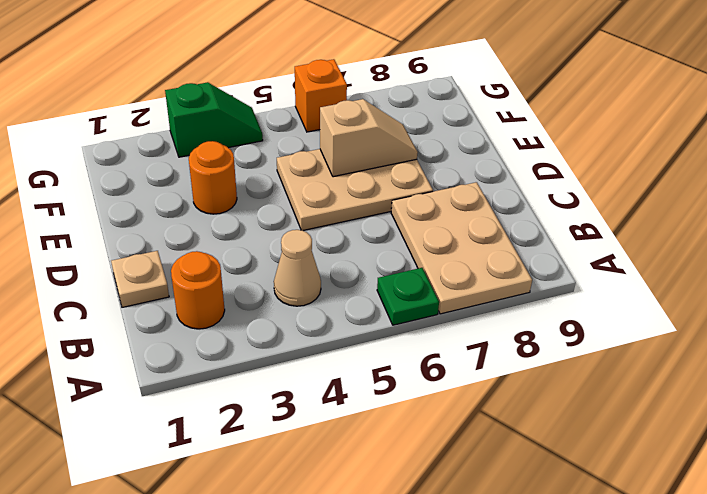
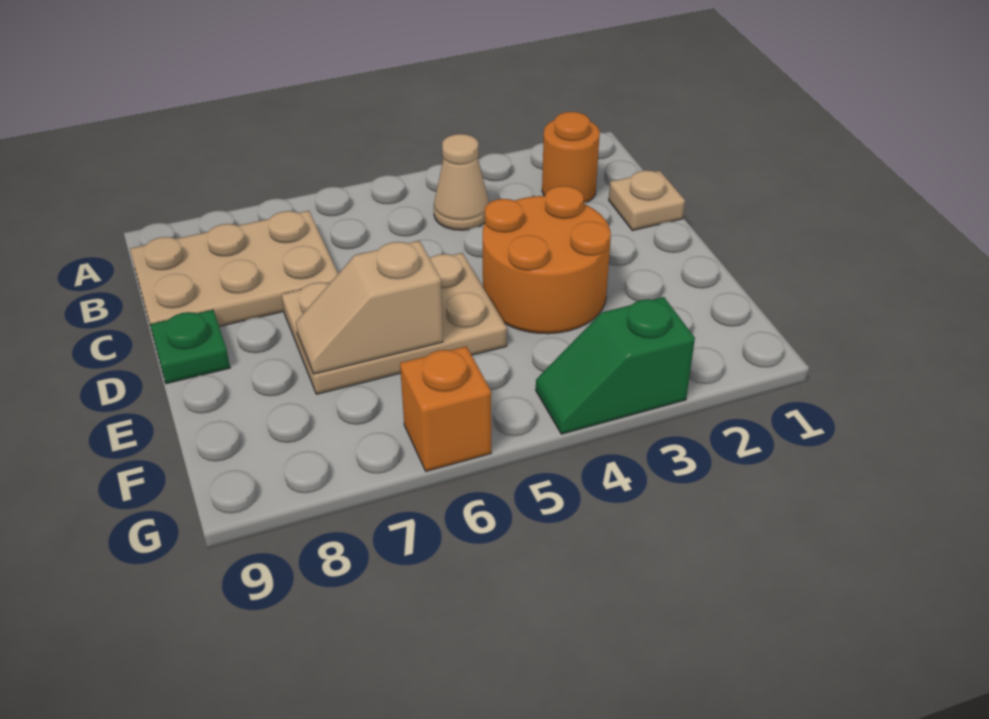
green 1x1 plate [377,268,439,325] -> green 1x1 plate moved to [150,310,230,384]
tan 2x3 plate [391,182,532,314] -> tan 2x3 plate turned to [130,211,338,331]
orange 1x1 round brick [189,141,237,214] -> orange 2x2 round brick [483,186,611,334]

